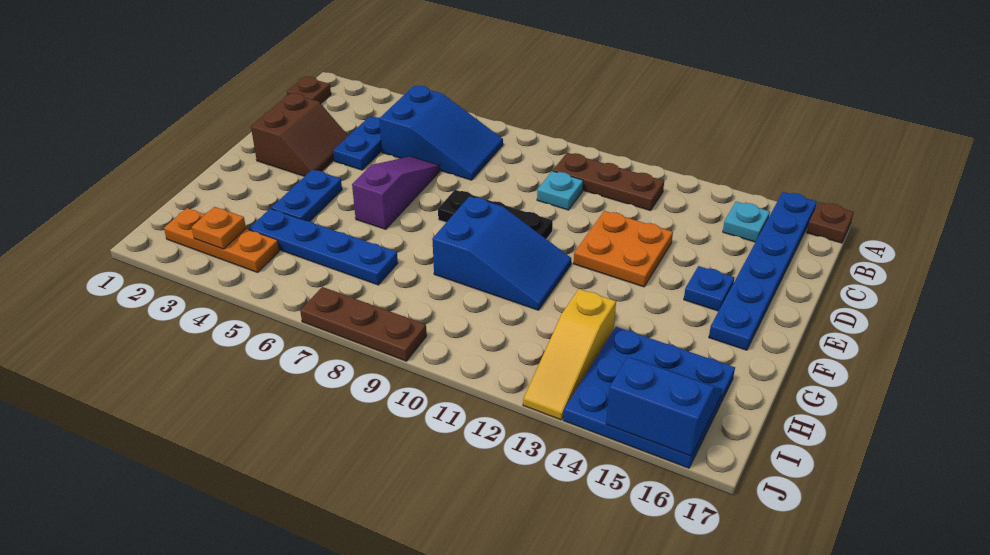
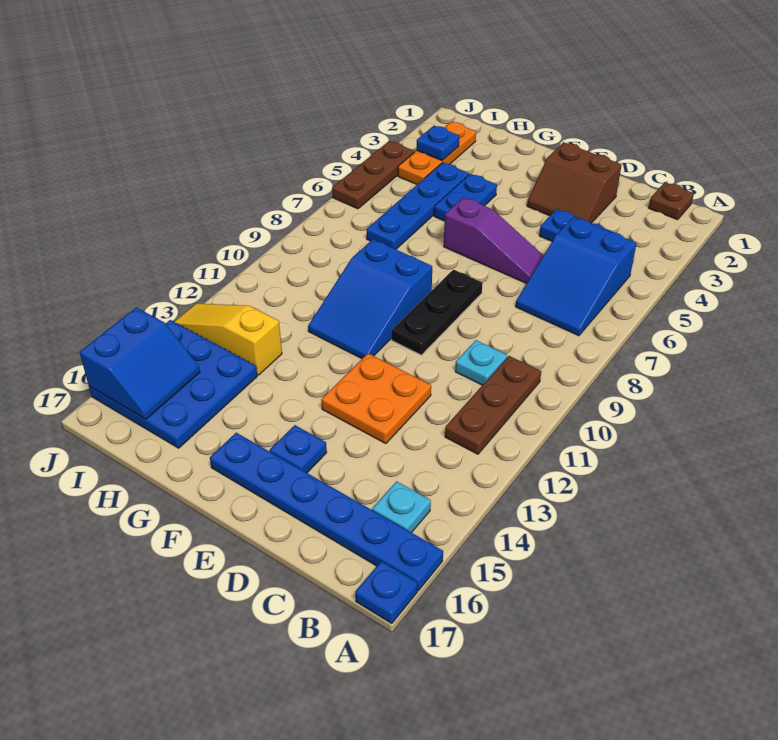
brown 1x1 plate [807,202,854,243] -> blue 1x1 plate [355,561,417,624]
blue 1x2 plate [271,170,342,221] -> blue 1x2 plate turned to [434,174,497,221]
orange 1x1 plate [192,207,246,249] -> blue 1x1 plate [417,126,460,160]
brown 1x3 plate [300,287,427,361] -> brown 1x3 plate moved to [332,141,414,209]

